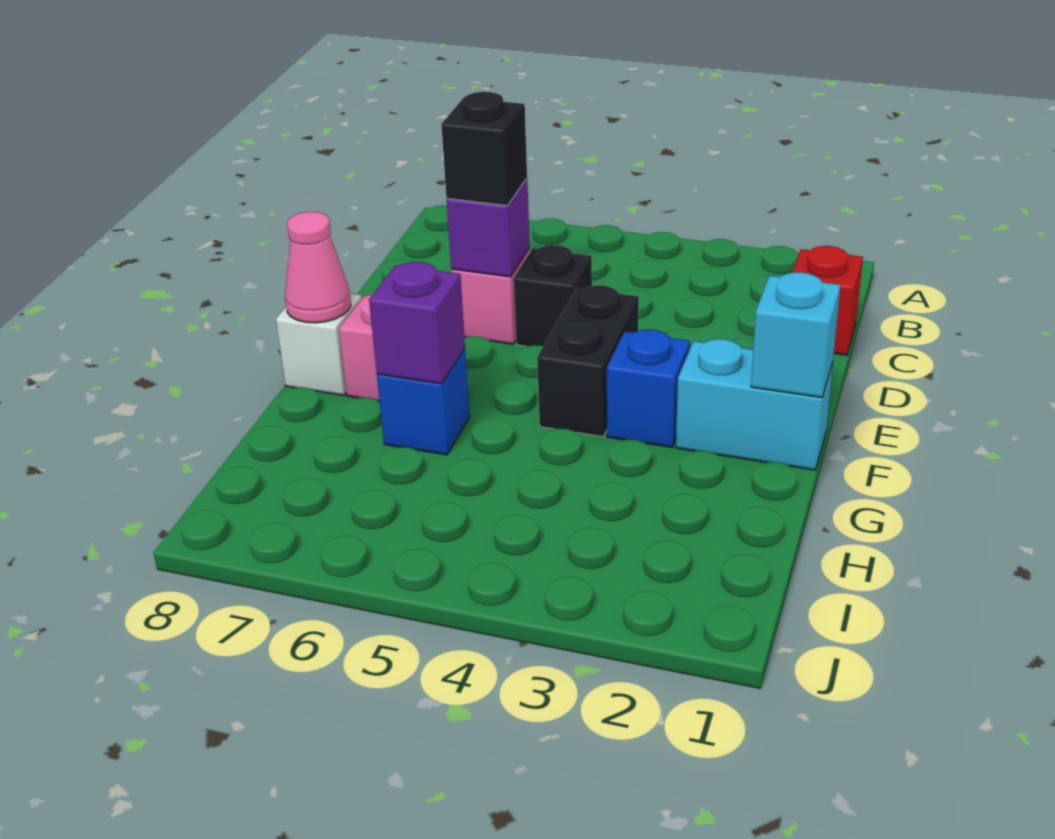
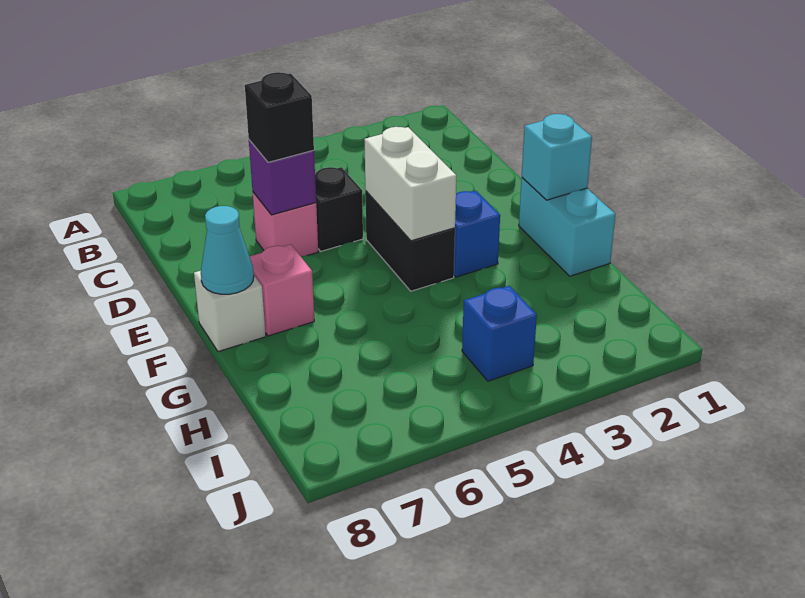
red 1x1 brick [792,246,863,355] -> none
none -> white 1x2 brick [364,127,456,241]
cyan 1x2 brick [676,339,833,470] -> cyan 1x2 brick turned to [519,178,615,276]
pink 1x1 cone [285,212,351,323] -> cyan 1x1 cone [201,206,254,294]
blue 1x1 brick [377,349,470,455] -> blue 1x1 brick moved to [462,286,537,381]
purple 1x1 brick [369,262,465,384] -> none

